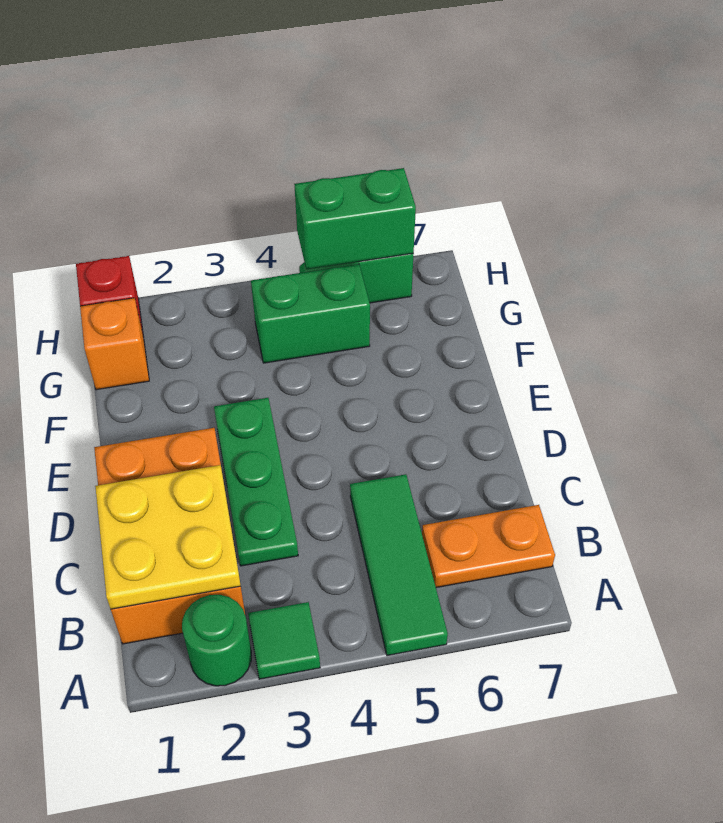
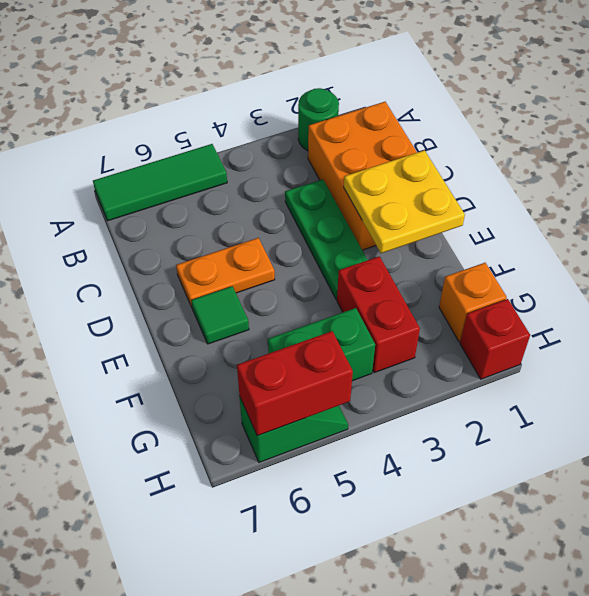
green 1x1 tile [248,602,320,679] -> green 1x1 tile moved to [191,286,249,344]
green 1x3 tile [350,474,448,656] -> green 1x3 tile turned to [93,144,227,221]
yellow 2x2 plate [95,465,241,609] -> yellow 2x2 plate moved to [344,150,465,253]
orange 1x2 plate [422,505,555,588] -> orange 1x2 plate moved to [176,238,275,307]
none -> red 1x2 brick [337,256,420,373]
green 1x2 brick [294,168,416,269] -> red 1x2 brick [237,331,353,436]

